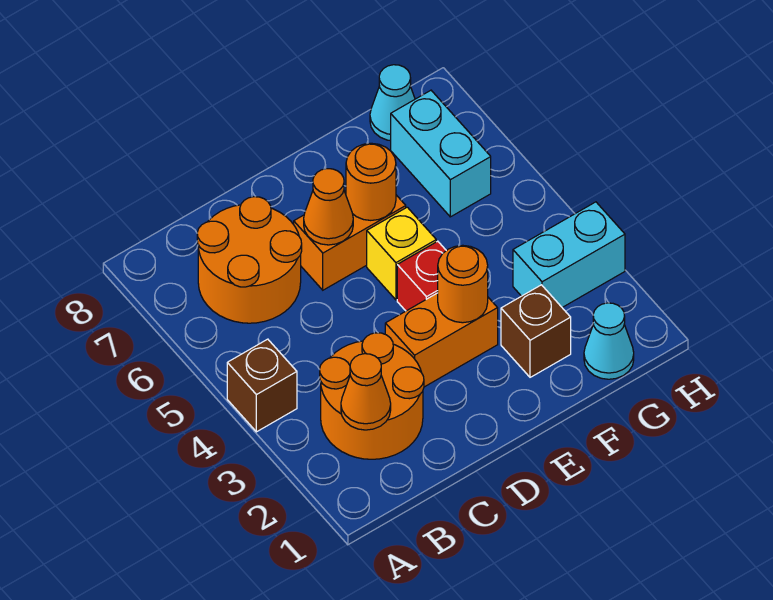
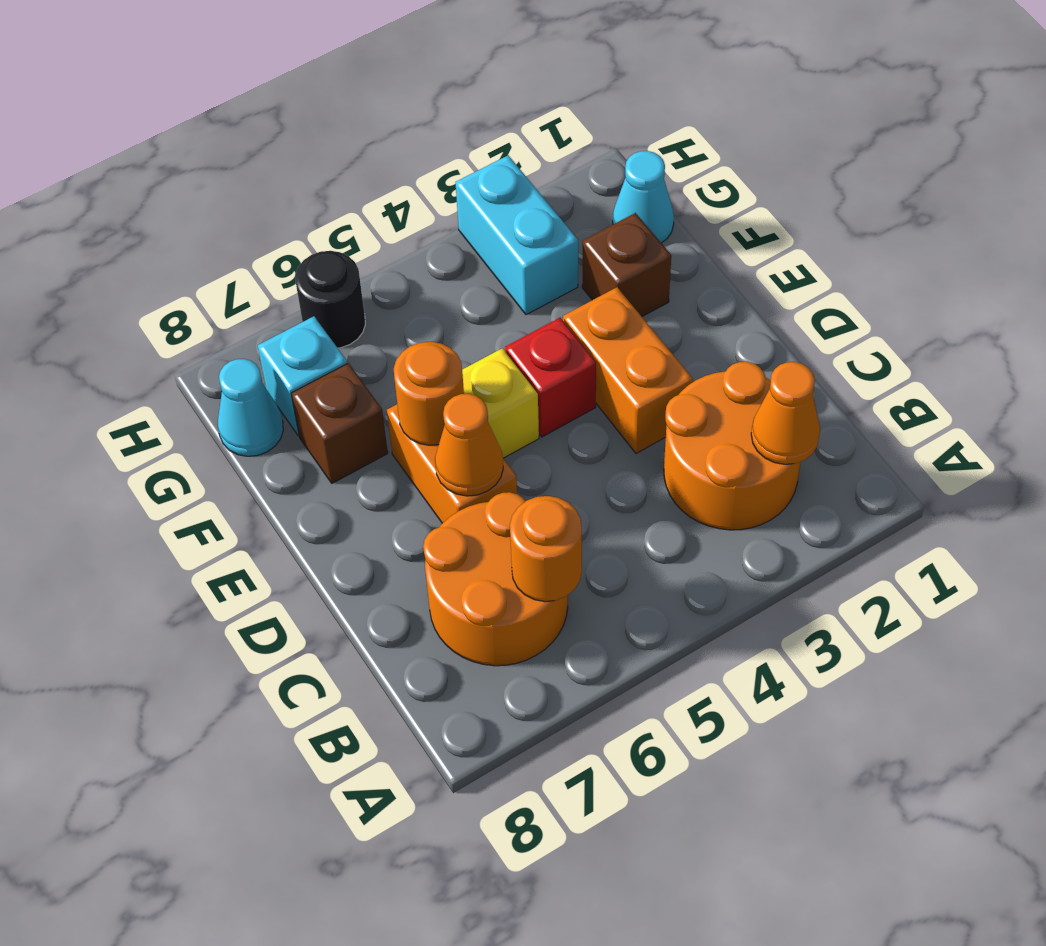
brown 1x1 brick [227,339,297,432] -> brown 1x1 brick moved to [291,363,388,483]
orange 1x1 round brick [438,245,488,323] -> orange 1x1 round brick moved to [510,496,582,602]
cyan 1x2 brick [391,90,491,217] -> cyan 1x1 brick [258,316,347,435]
none -> black 1x1 round brick [295,251,365,348]

